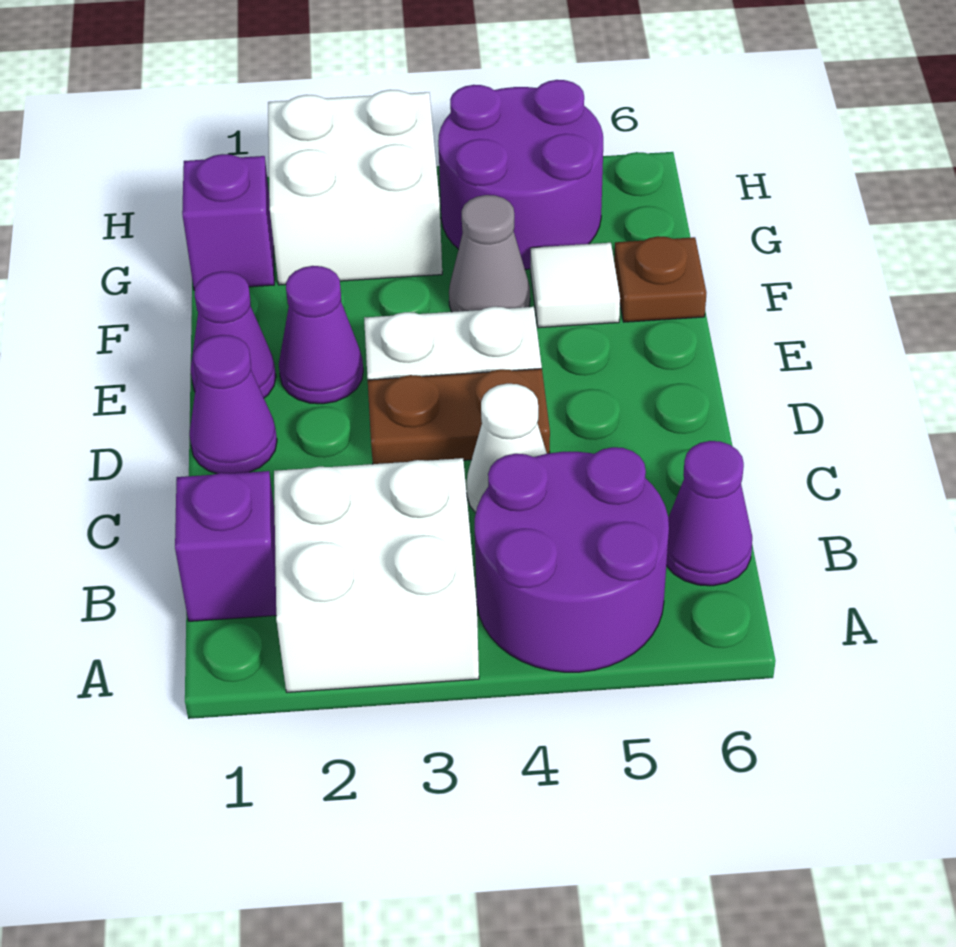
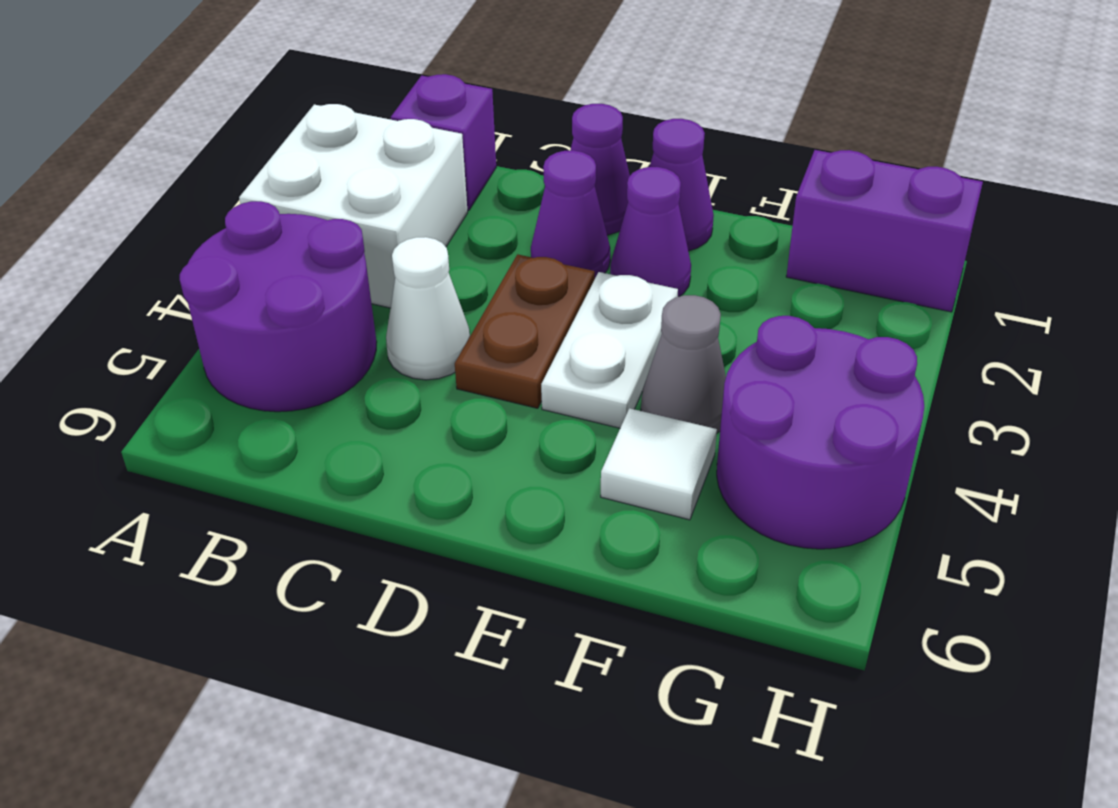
purple 1x1 cone [666,441,752,586] -> purple 1x1 cone moved to [531,150,610,278]
brown 1x1 plate [614,236,706,322] -> none
purple 1x1 brick [182,154,274,290] -> purple 1x2 brick [786,150,983,312]
white 2x2 brick [268,90,442,285] -> none

